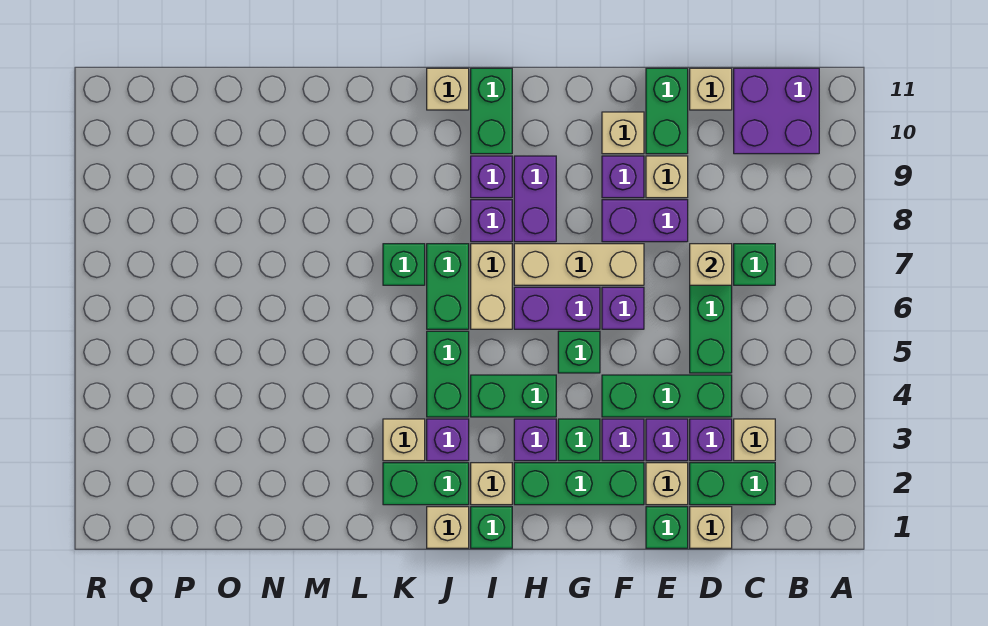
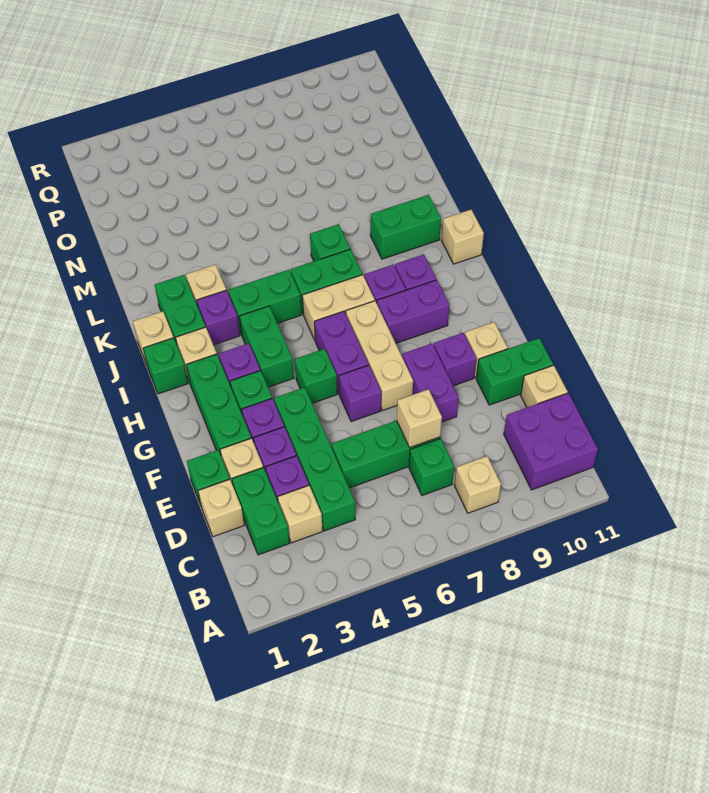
green 1x3 brick [602,375,732,417] -> green 1x4 brick [274,387,355,531]
tan 1x1 brick [646,156,688,198] -> tan 1x1 brick moved to [454,456,501,513]
green 1x2 brick [471,68,512,154] -> green 1x2 brick moved to [370,195,441,259]

